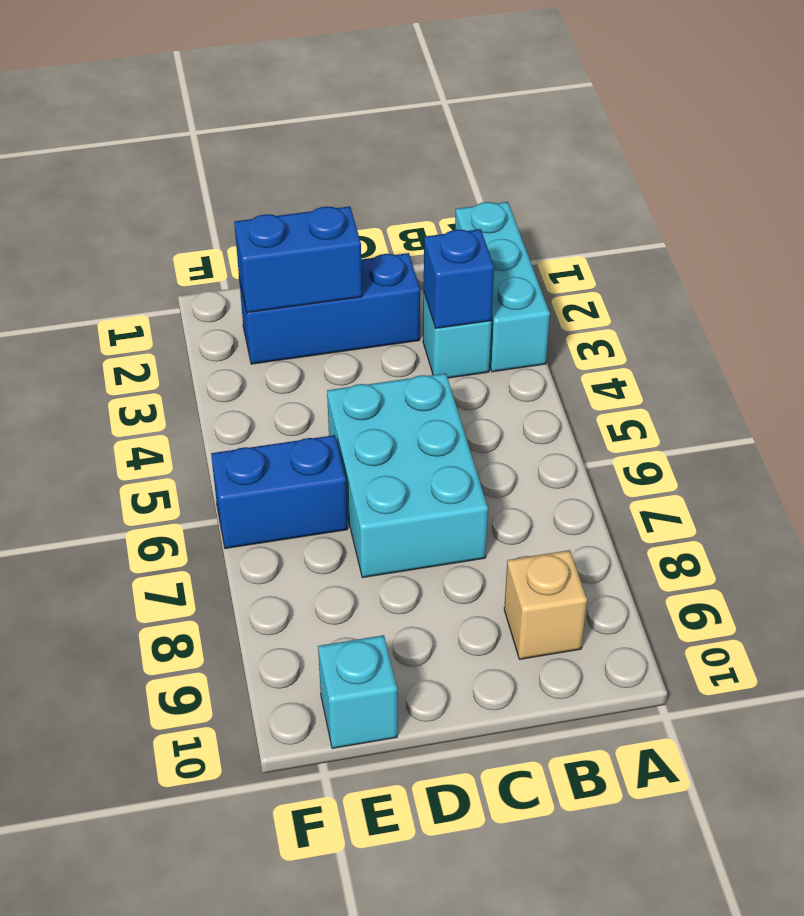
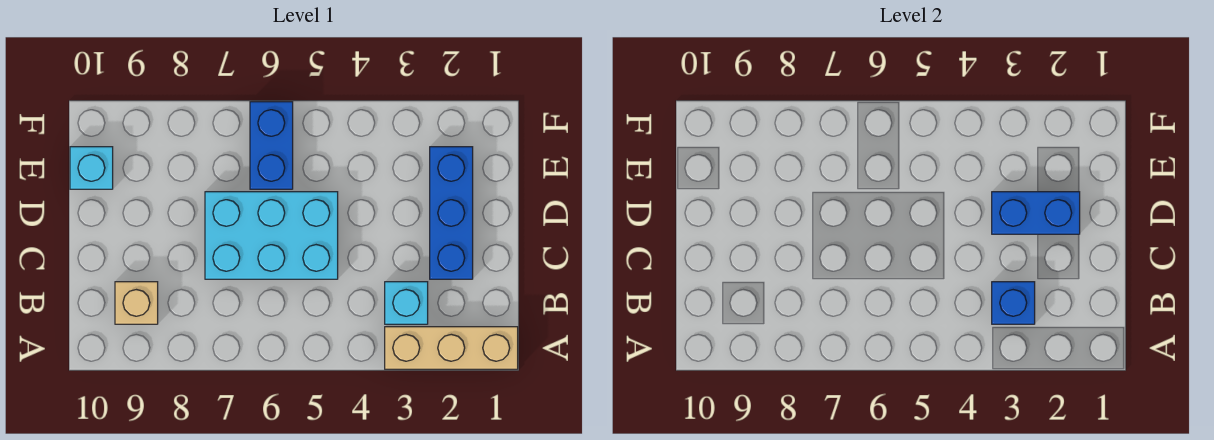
cyan 1x3 brick [455,202,550,372] -> tan 1x3 brick [385,327,518,369]
blue 1x2 brick [234,206,362,313] -> blue 1x2 brick turned to [992,192,1080,234]

